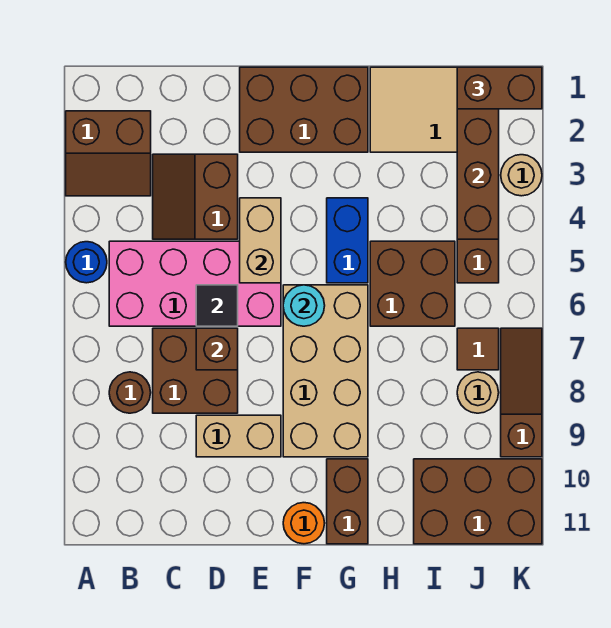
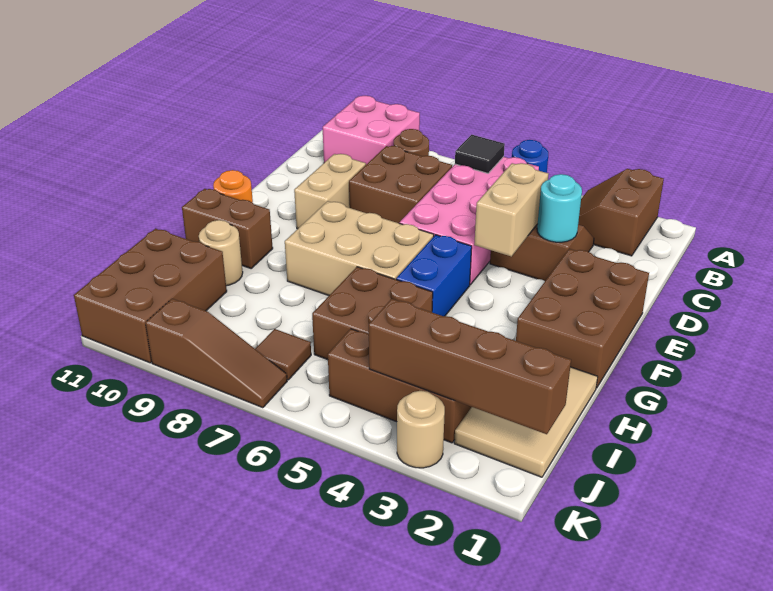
none -> pink 2x2 brick [323,96,420,164]
black 1x1 tile [196,285,238,326] -> black 1x1 tile moved to [455,135,505,173]
brown 1x1 brick [196,328,238,370] -> none
tan 1x2 brick [240,198,281,283] -> tan 1x2 brick turned to [474,163,548,257]
tan 2x4 brick [283,285,368,457] -> tan 2x3 brick [285,201,434,295]
cyan 1x1 round brick [283,285,325,326] -> cyan 1x1 round brick moved to [537,174,582,242]
blue 1x2 brick [327,198,368,283] -> blue 1x2 brick turned to [396,235,472,316]
brown 1x2 brick [457,67,542,109] -> none
tan 1x1 round brick [457,372,499,413] -> tan 1x1 round brick moved to [199,220,243,286]

